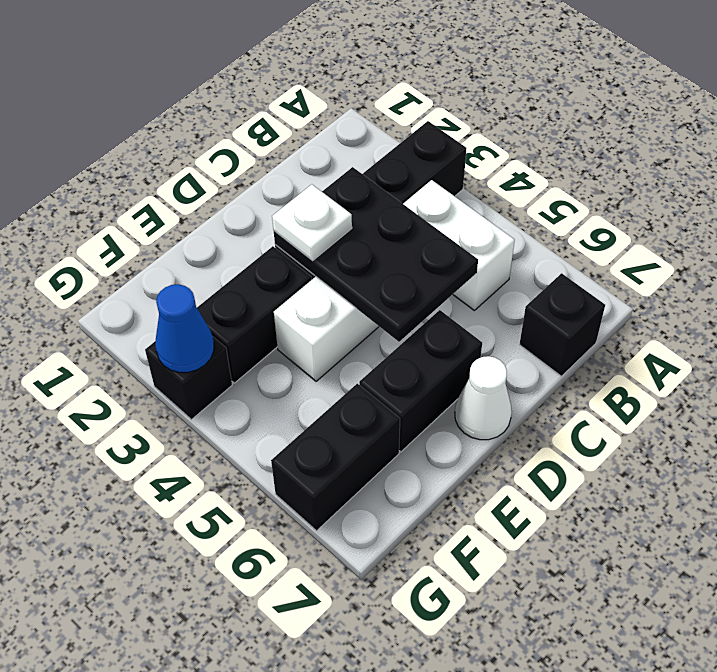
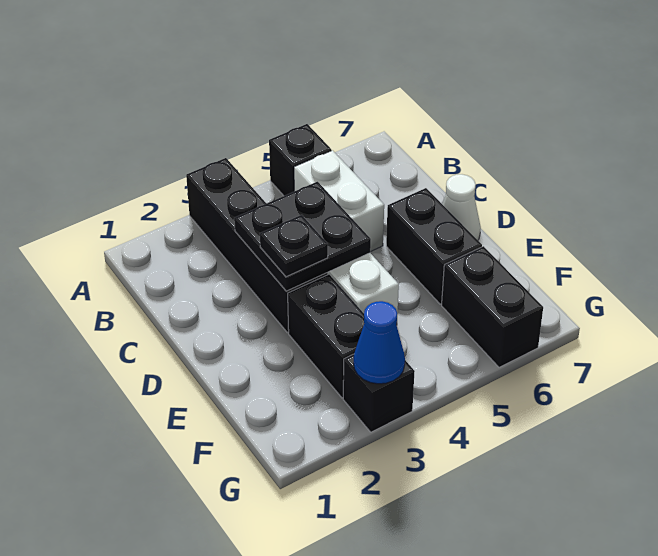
white 1x2 brick [403,180,515,310] -> white 1x2 brick turned to [294,150,384,252]
black 1x1 brick [519,273,605,376] -> black 1x1 brick moved to [269,124,331,196]
black 2x3 plate [274,167,478,342] -> black 2x2 plate [234,182,371,291]
white 1x1 plate [272,184,352,261] -> black 1x1 plate [260,215,328,277]

